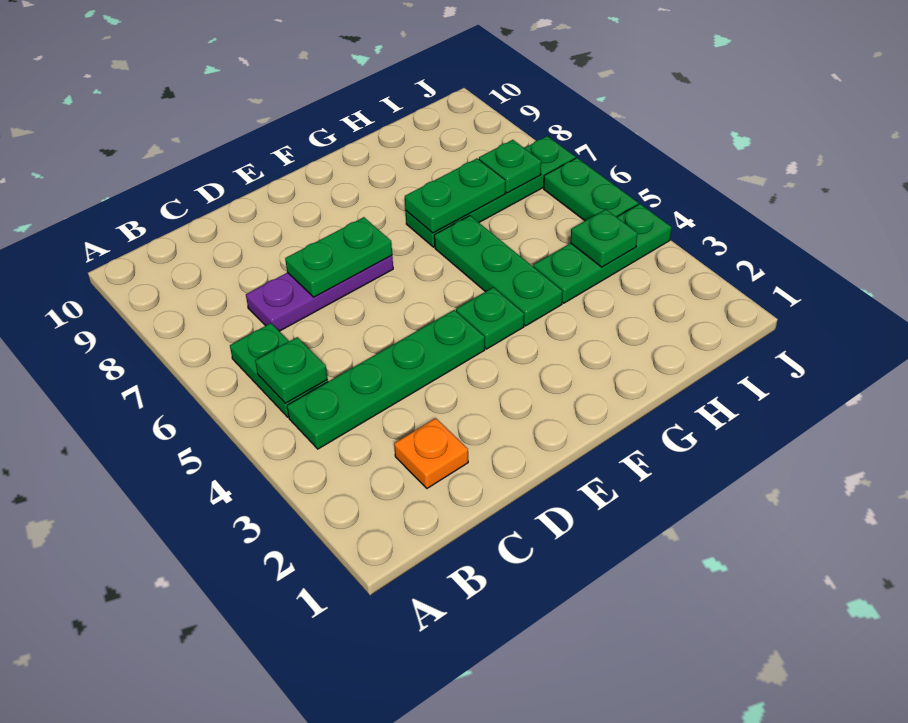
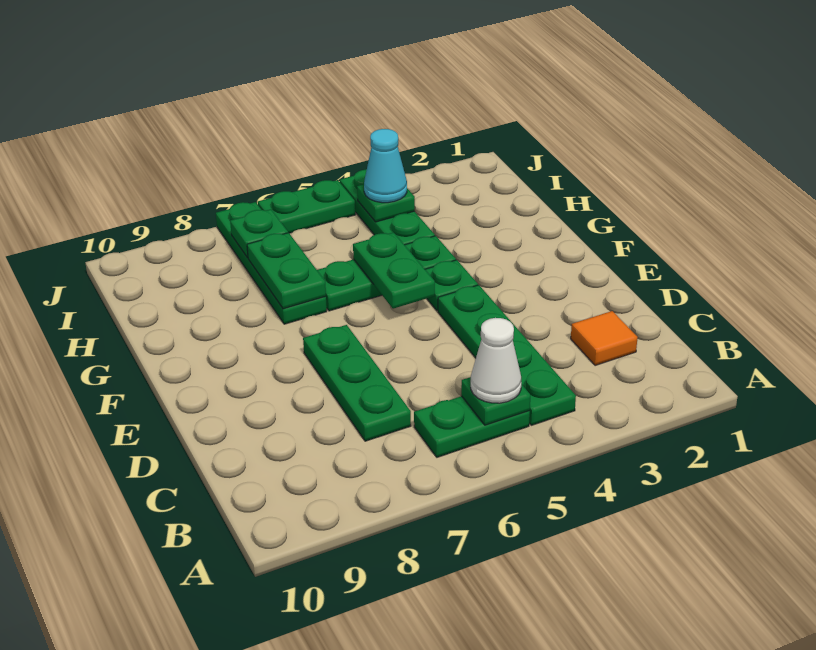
none -> white 1x1 cone [471,318,521,403]
orange 1x1 plate [394,418,468,488] -> orange 1x1 tile [571,311,638,366]
purple 1x3 plate [246,255,393,331] -> green 1x3 plate [303,325,411,441]
green 1x2 plate [285,217,392,297] -> green 1x2 plate moved to [353,232,435,309]
none -> cyan 1x1 cone [364,129,407,203]

